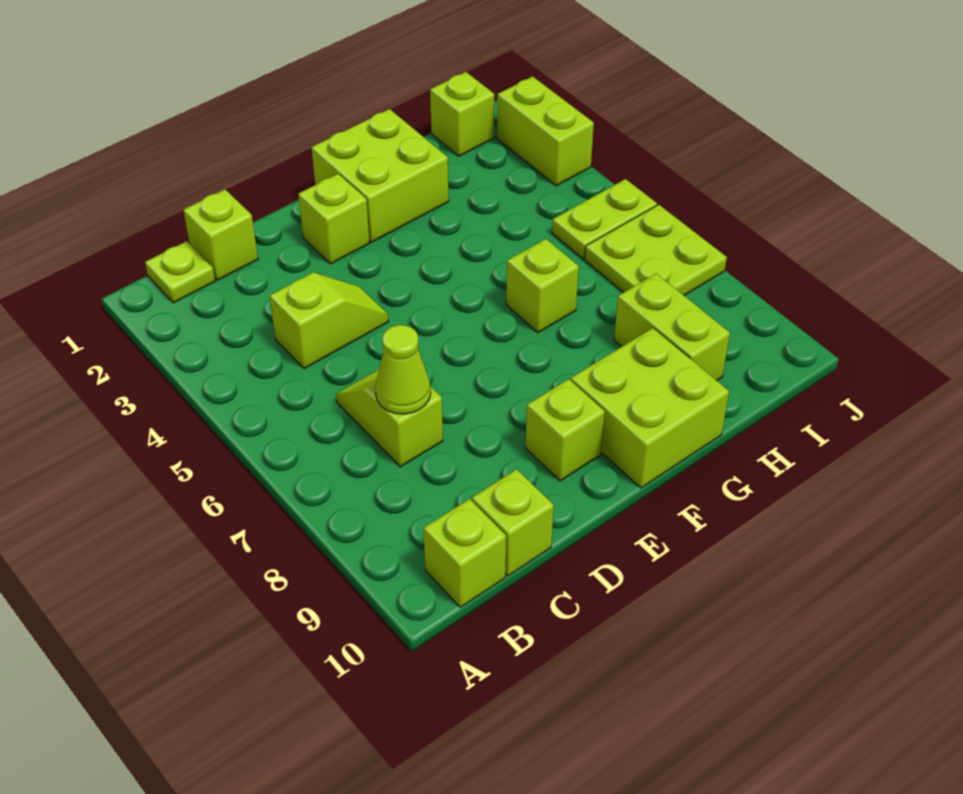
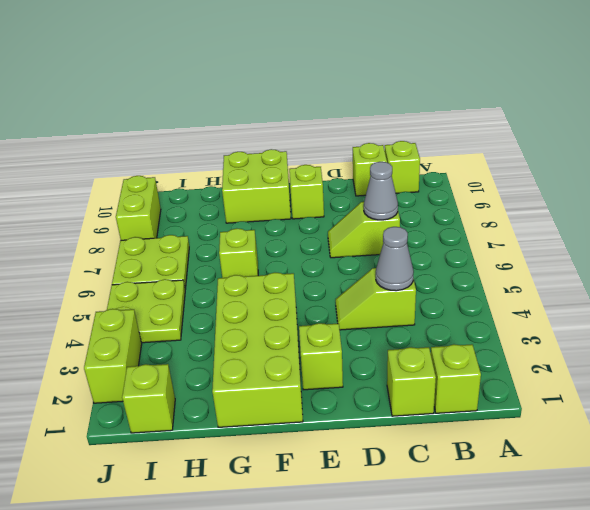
lime 1x1 plate [145,241,215,303] -> lime 1x1 brick [431,344,481,413]
none -> grey 1x1 cone [376,227,414,291]
lime 1x2 slope [336,370,443,467] -> lime 1x2 slope turned to [328,202,400,258]
lime 1x1 cone [375,325,431,414] -> grey 1x1 cone [364,162,398,220]
lime 2x2 brick [312,109,449,242] -> lime 2x4 brick [212,273,303,427]
lime 1x2 brick [614,273,730,380] -> lime 1x2 brick moved to [116,176,161,240]
lime 1x2 plate [552,179,657,259] -> lime 2x2 plate [107,279,185,343]

